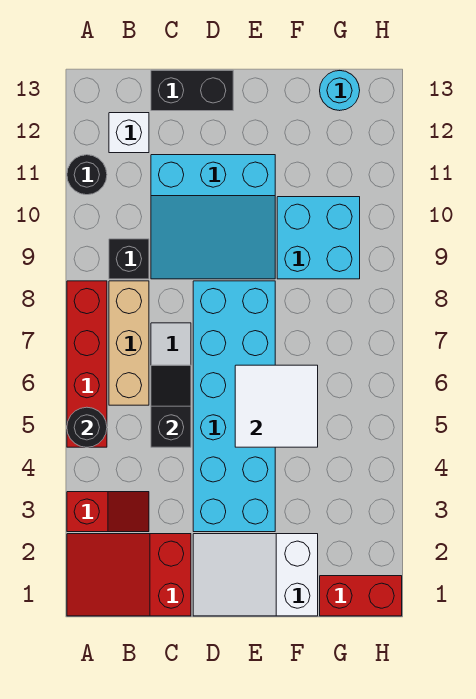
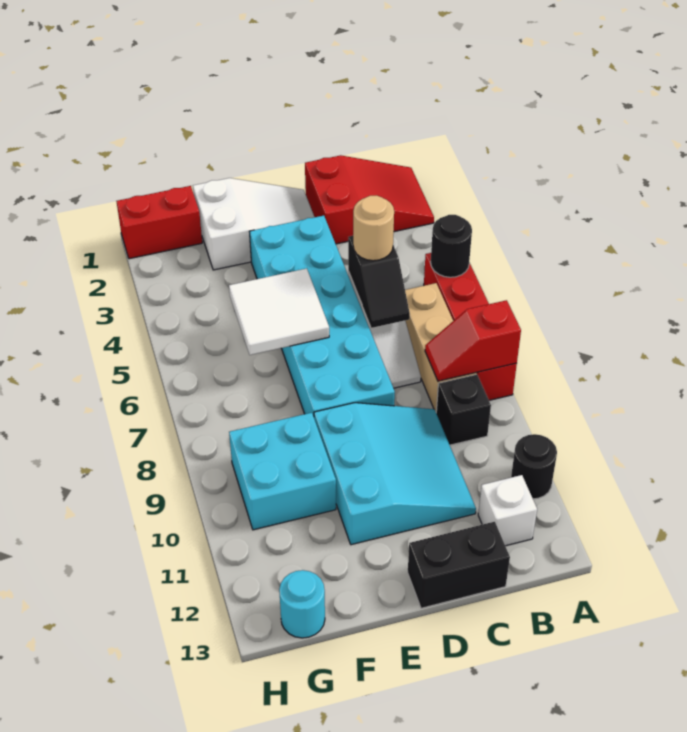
red 1x2 slope [67,492,149,532] -> red 1x2 slope moved to [425,300,521,381]
none -> tan 1x1 round brick [353,196,394,261]
cyan 3x3 slope [151,155,275,279] -> cyan 3x3 slope turned to [314,403,476,545]

